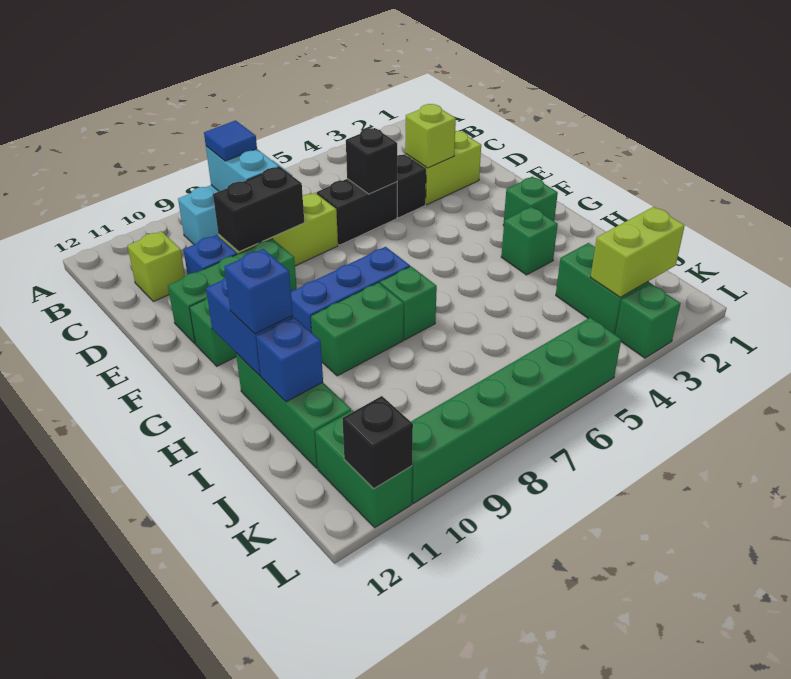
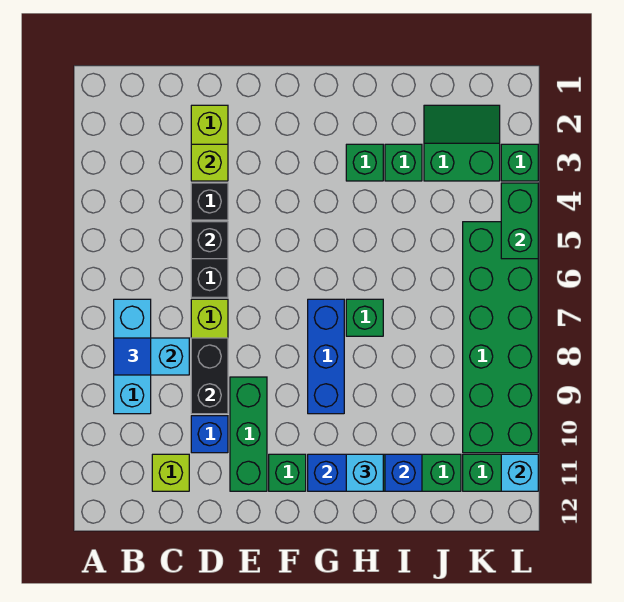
green 1x1 brick [503,177,558,226] -> green 1x1 brick moved to [385,144,422,181]
green 1x2 brick [311,283,404,376] -> green 1x2 brick moved to [501,183,538,259]
blue 1x1 brick [224,249,293,334] -> cyan 1x1 brick [346,454,383,491]
lime 1x2 brick [591,207,685,297] -> none
green 1x6 brick [411,317,621,503] -> green 2x6 brick [463,222,538,453]
black 1x1 brick [342,396,413,488] -> cyan 1x1 brick [501,454,538,491]

